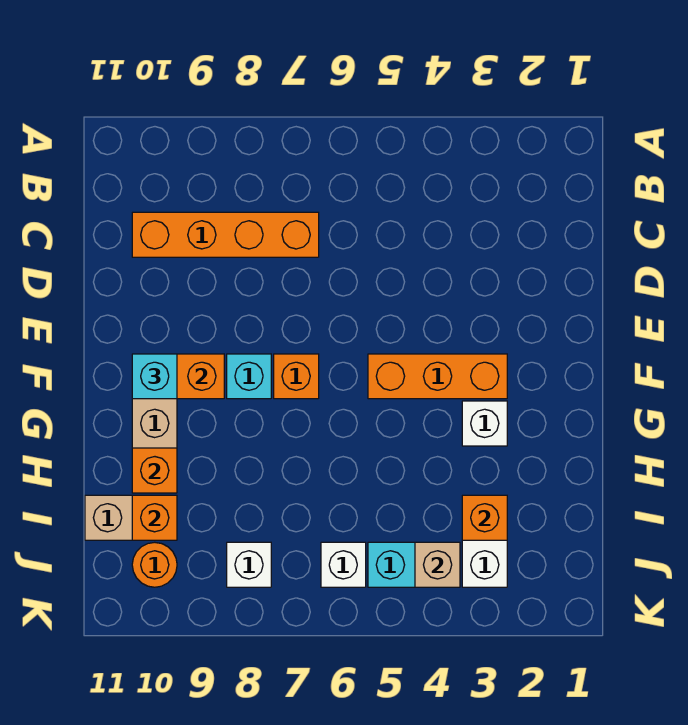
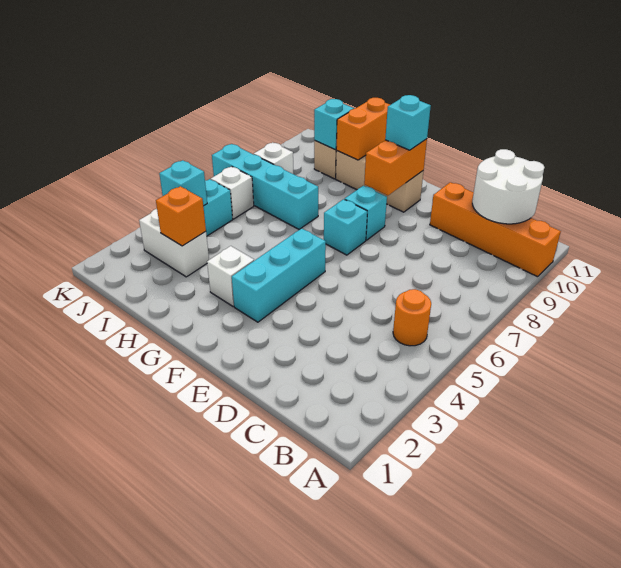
none -> white 2x2 round brick [472,149,544,224]
orange 1x4 brick [132,212,319,257] -> orange 1x4 brick turned to [430,182,561,277]
orange 1x3 brick [368,354,507,399] -> cyan 1x3 brick [232,228,326,322]
orange 1x1 brick [274,354,319,399] -> cyan 1x1 brick [324,199,367,255]
none -> cyan 1x4 brick [212,144,318,229]
orange 1x1 brick [132,448,177,493] -> orange 1x2 brick [336,98,390,160]
orange 1x1 brick [132,495,177,540] -> cyan 1x1 brick [314,99,354,150]
tan 1x1 brick [415,542,460,587] -> cyan 1x1 brick [159,160,207,206]
orange 1x1 round brick [132,542,177,587] -> orange 1x1 round brick moved to [393,289,431,346]

